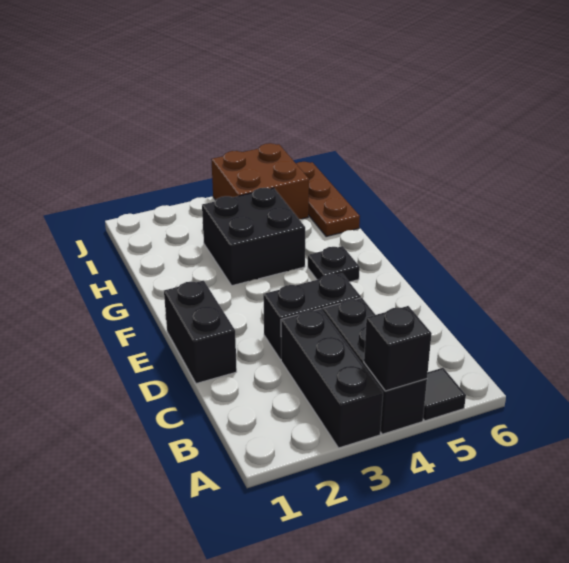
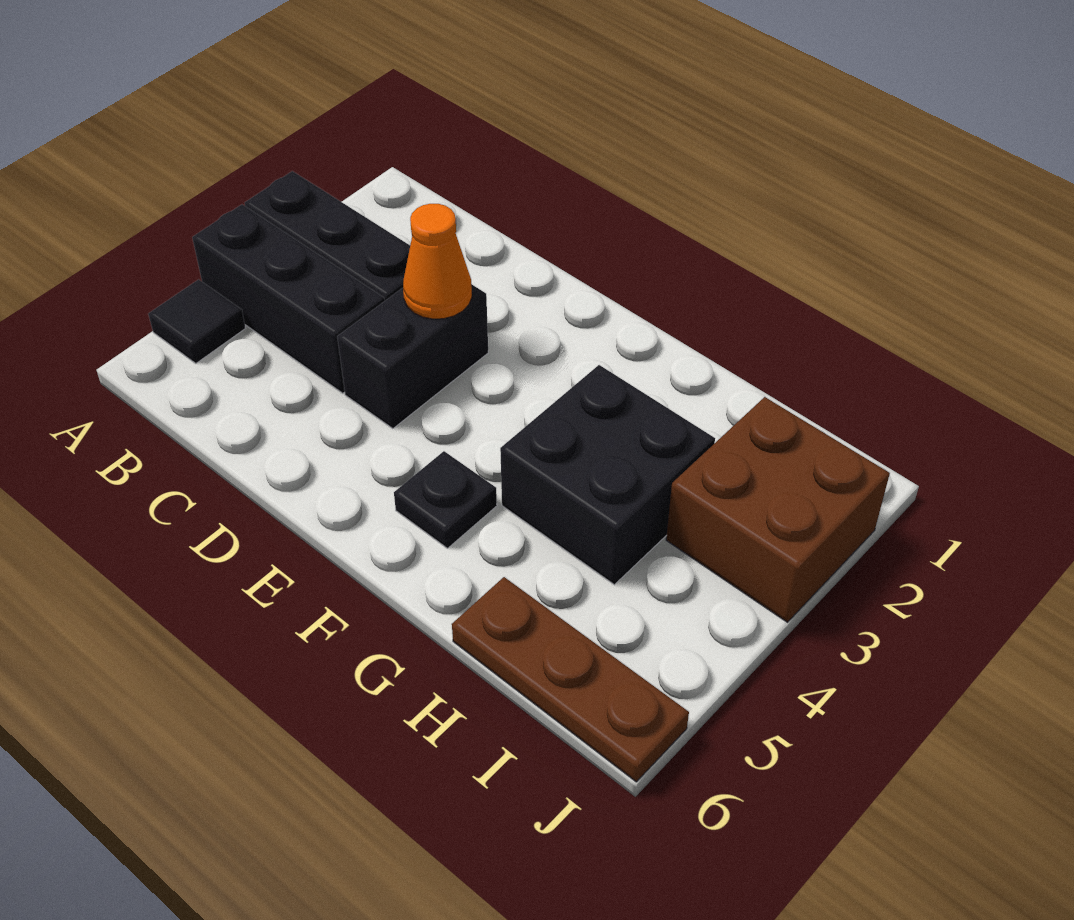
black 1x1 brick [364,306,432,391] -> none
black 1x2 brick [164,280,237,384] -> none
none -> orange 1x1 cone [403,204,472,319]
brown 2x2 brick [211,143,309,219] -> brown 2x2 brick moved to [666,397,890,622]

